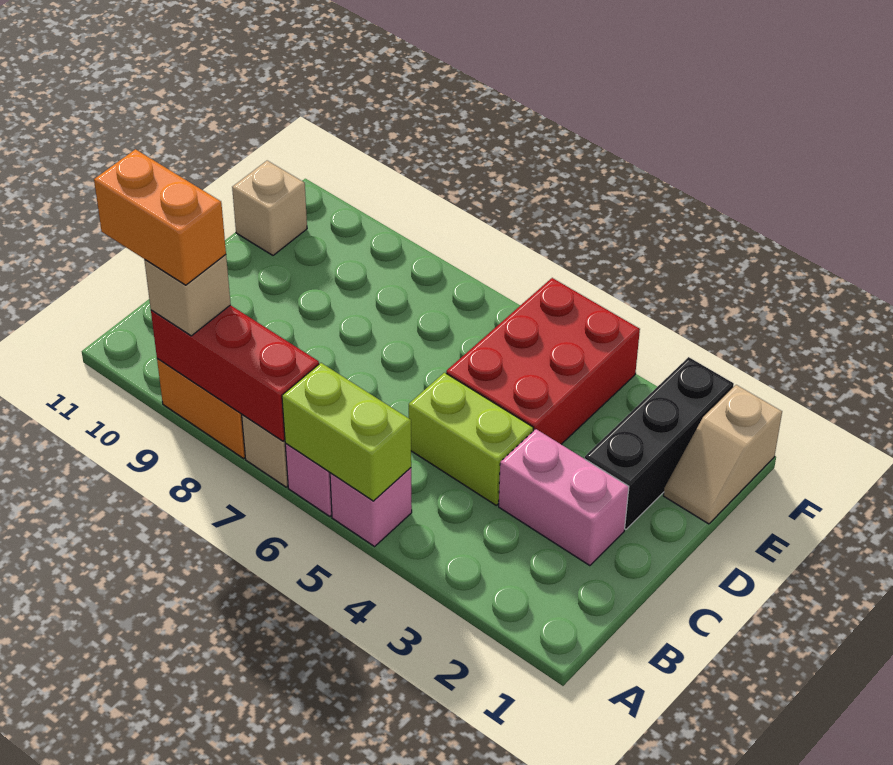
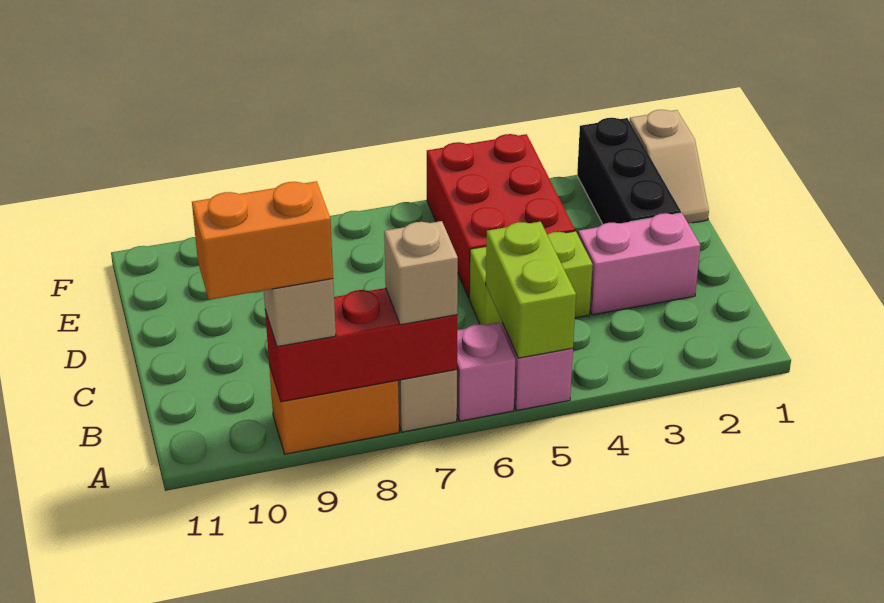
lime 1x2 brick [282,363,411,501] -> lime 1x2 brick turned to [486,222,576,358]
tan 1x1 brick [232,161,307,255] -> tan 1x1 brick moved to [384,221,458,325]

